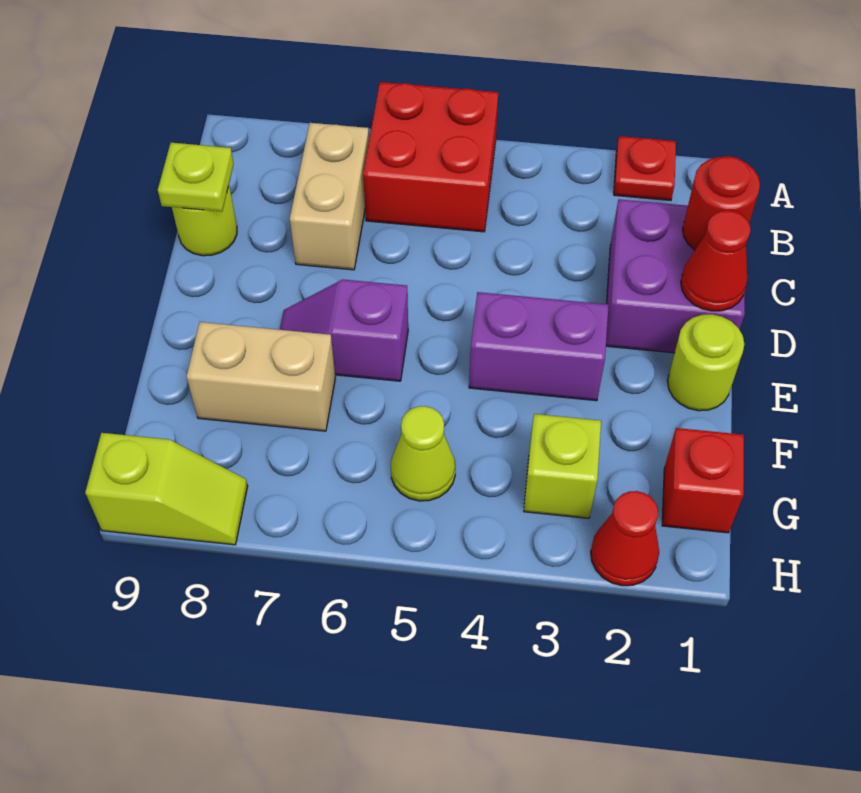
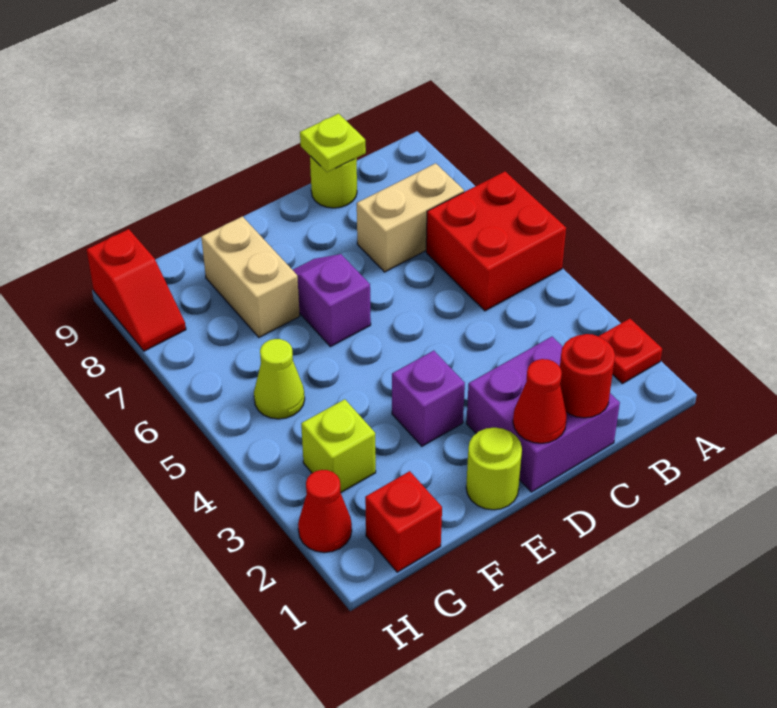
purple 1x2 brick [469,292,609,401] -> purple 1x1 brick [392,351,465,446]
lime 1x2 slope [85,433,248,545] -> red 1x2 slope [86,229,186,351]

